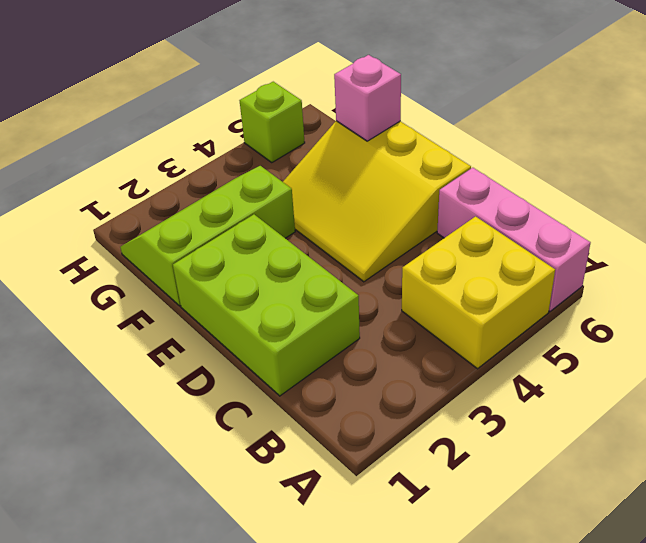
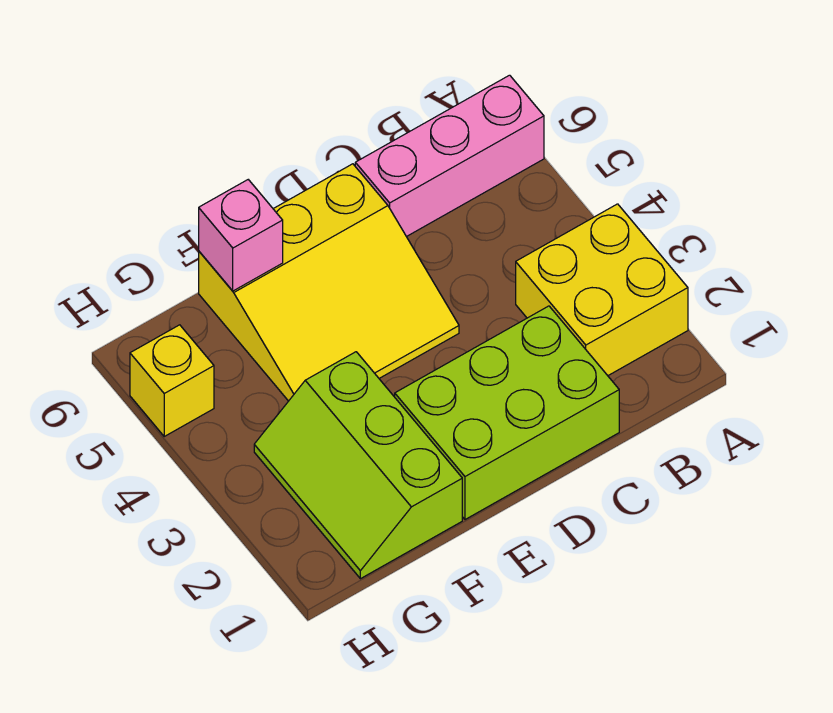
yellow 2x2 brick [402,216,555,369] -> yellow 2x2 brick moved to [516,204,688,376]
lime 1x1 brick [240,82,305,162] -> yellow 1x1 brick [130,325,214,436]

